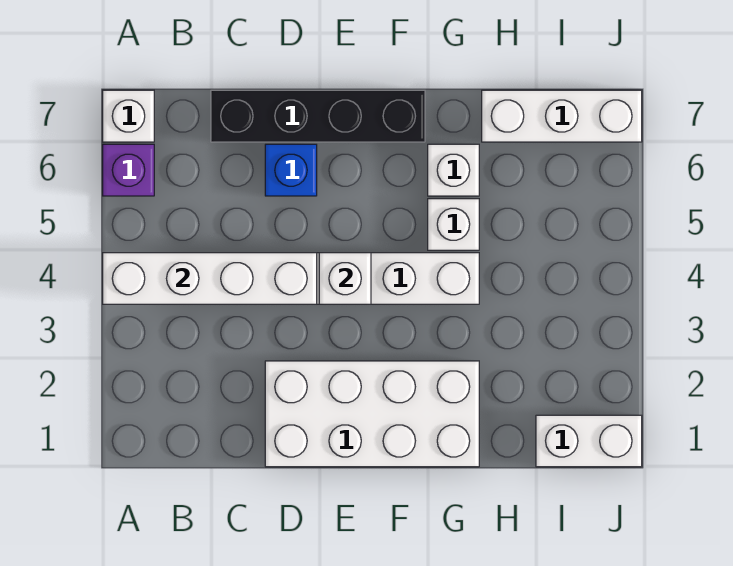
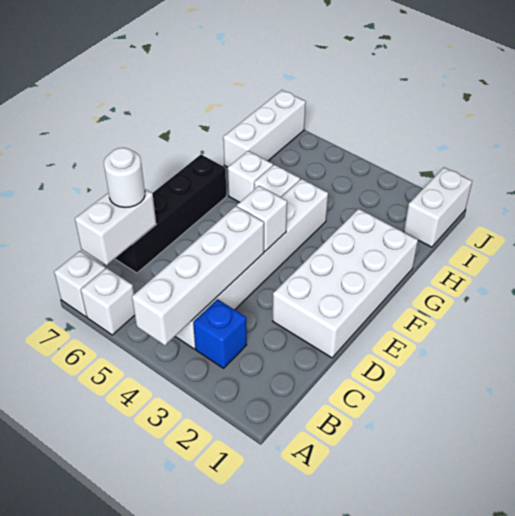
purple 1x1 brick [103,144,154,196] -> white 1x1 brick [81,268,135,335]
none -> white 1x2 brick [75,189,156,265]
none -> white 1x1 round brick [104,148,145,207]
blue 1x1 brick [265,144,317,196] -> blue 1x1 brick moved to [193,299,247,368]

